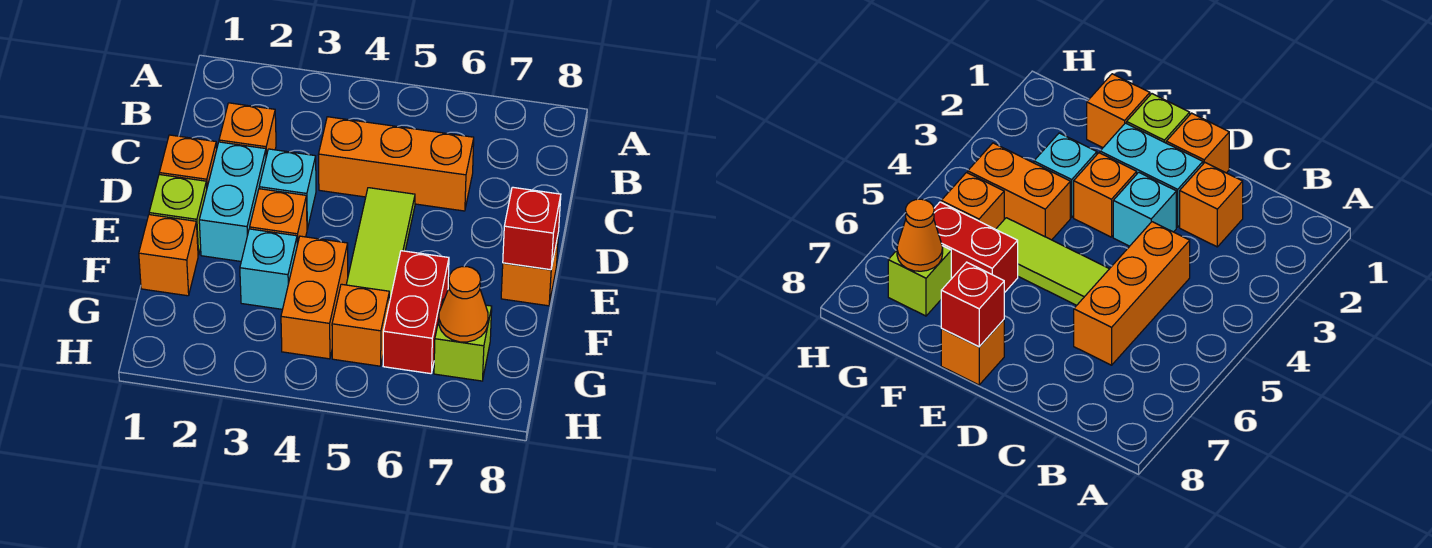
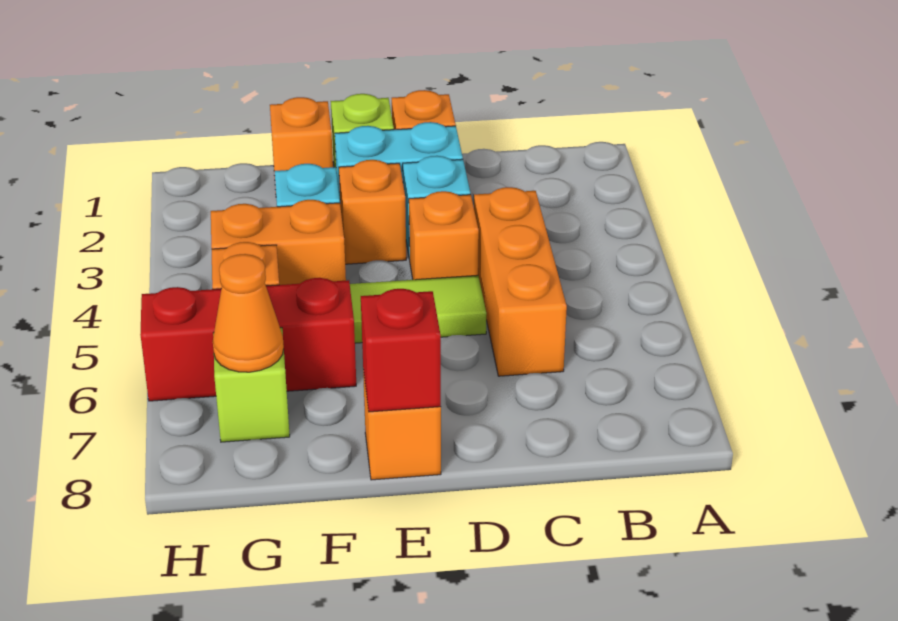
orange 1x1 brick [219,103,276,156] -> orange 1x1 brick moved to [409,191,479,280]
red 1x2 brick [383,251,449,374] -> red 1x3 brick [140,278,356,401]

